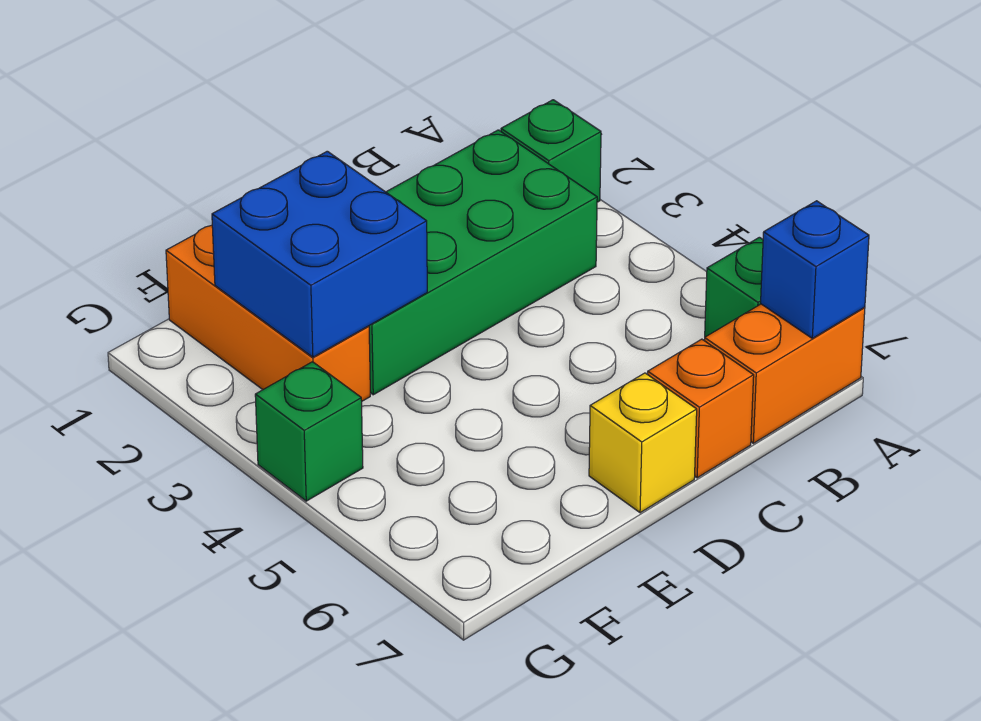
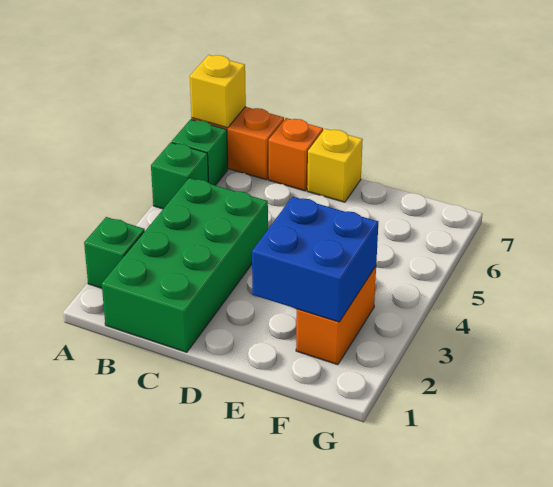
blue 1x1 brick [761,201,869,338] -> yellow 1x1 brick [190,55,246,128]
green 2x4 brick [369,130,597,395] -> green 2x4 brick turned to [102,178,268,352]
orange 1x3 brick [166,225,370,401] -> orange 1x2 brick [296,267,376,365]
green 1x1 brick [255,362,363,501] -> green 1x1 brick moved to [151,142,208,209]

